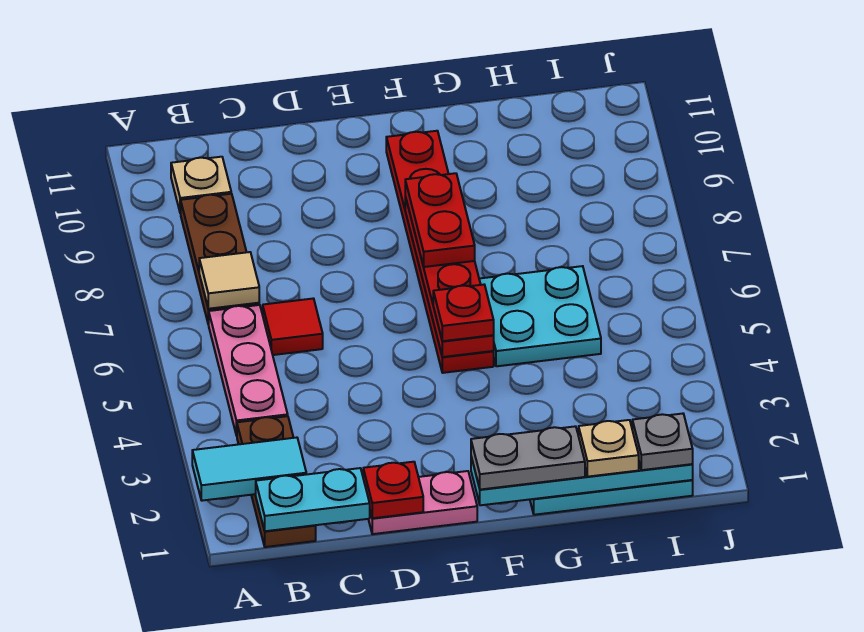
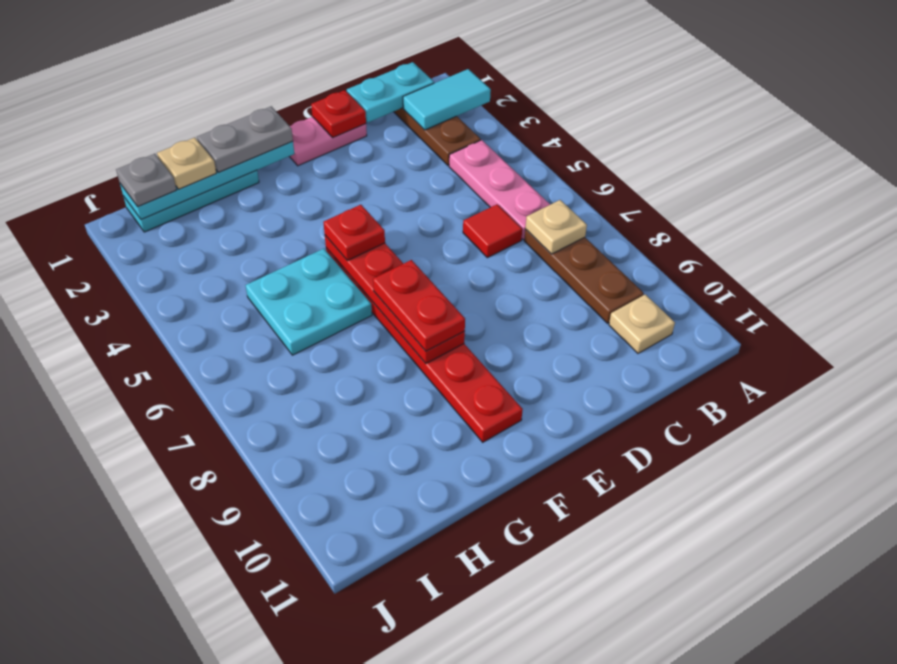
tan 1x1 tile [199,252,259,309] -> tan 1x1 plate [525,200,587,254]

